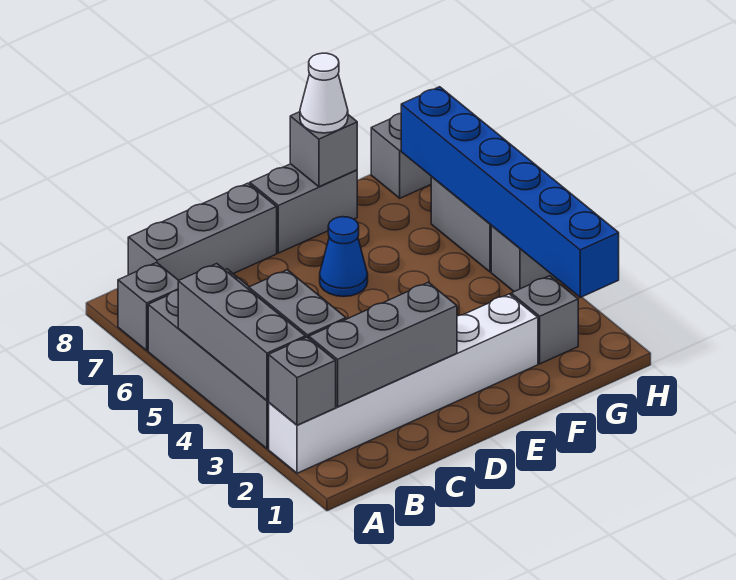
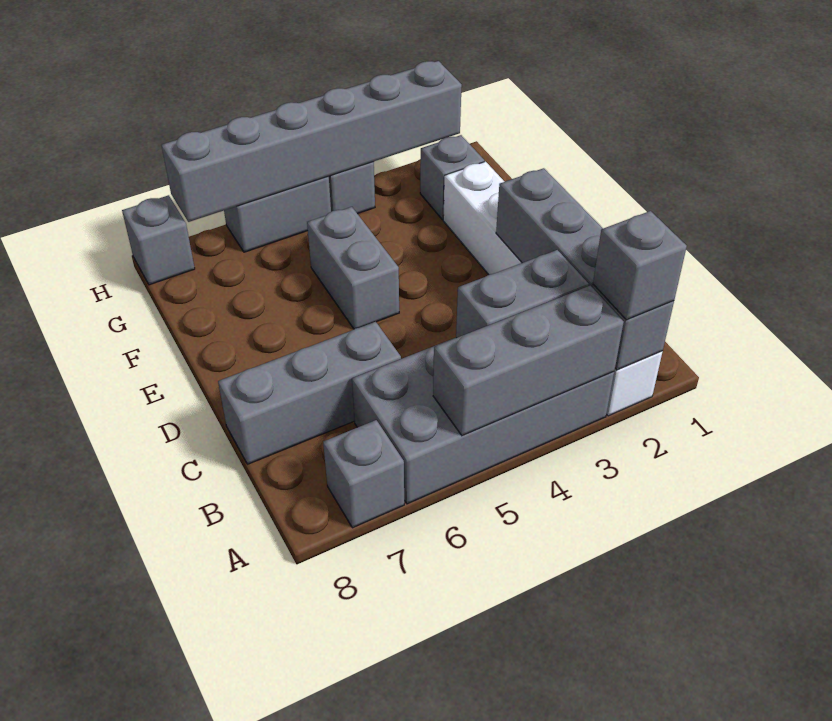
grey 1x3 brick [128,183,277,280] -> grey 1x3 brick turned to [218,322,401,464]
blue 1x1 cone [320,217,368,297] -> none
grey 1x2 brick [250,164,357,253] -> grey 1x2 brick moved to [307,207,399,329]
grey 1x1 brick [290,112,357,187] -> grey 1x1 brick moved to [593,211,687,320]
white 1x1 cone [300,53,348,133] -> none
blue 1x6 brick [401,87,619,297] -> grey 1x6 brick [161,61,462,222]

